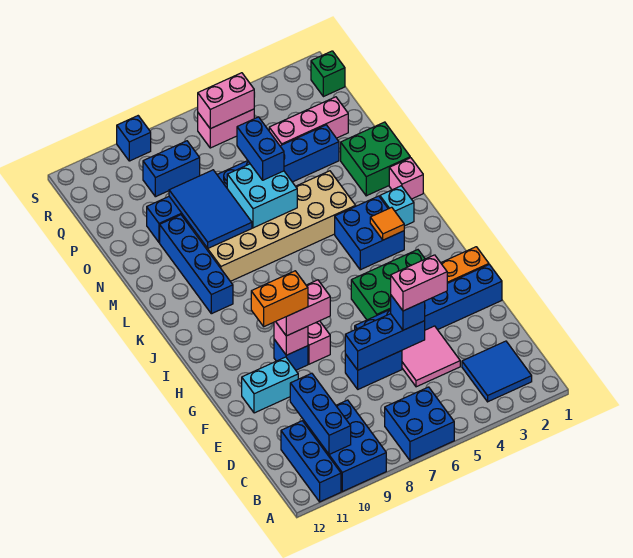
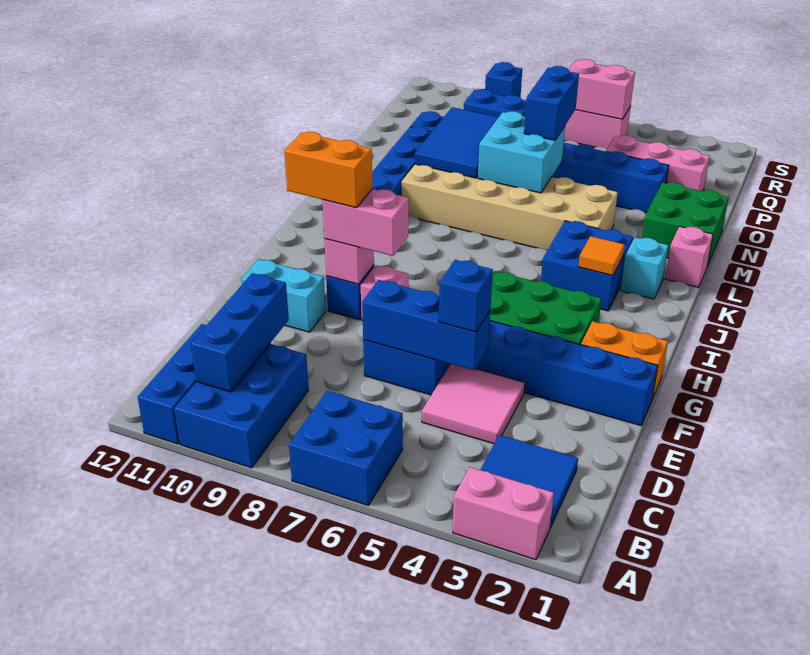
pink 1x2 brick [391,255,447,311] -> pink 1x2 brick moved to [453,467,554,560]
green 1x1 brick [311,51,345,97] -> none

